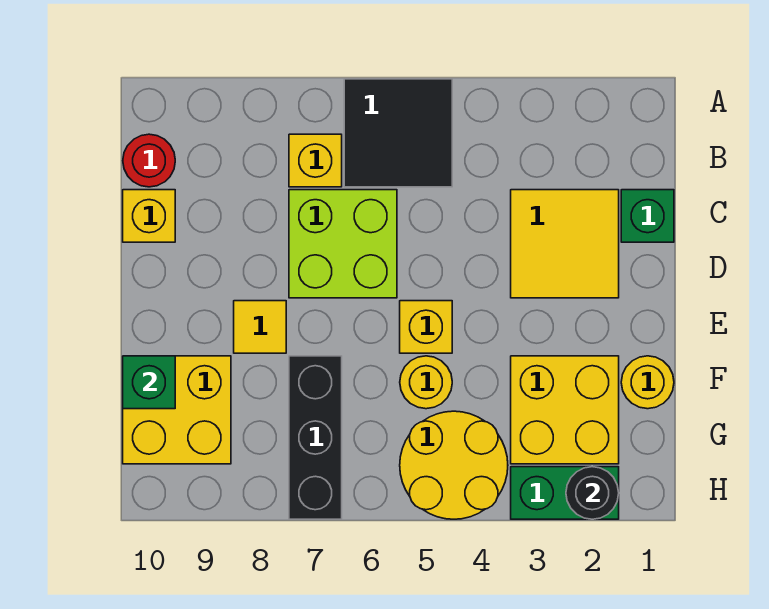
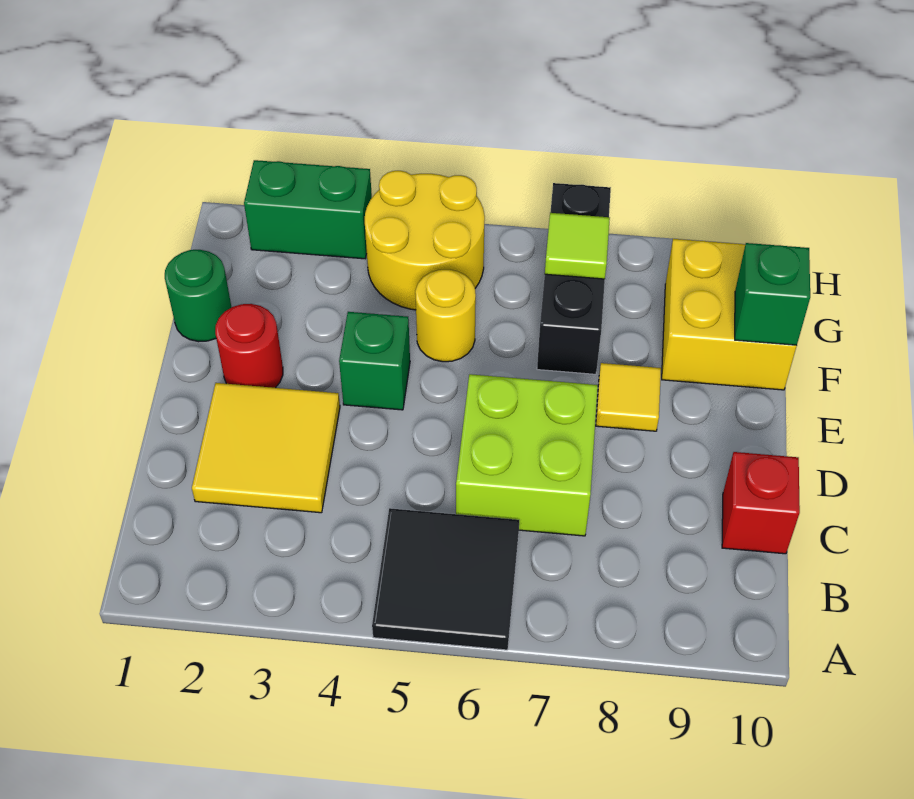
yellow 1x1 brick [289,134,342,187] -> none
red 1x1 round brick [123,134,175,187] -> red 1x1 round brick moved to [215,304,283,388]
green 1x1 brick [621,190,674,242] -> green 1x1 brick moved to [339,312,410,410]
yellow 1x1 brick [123,190,175,242] -> red 1x1 brick [722,452,800,554]
yellow 1x1 brick [400,301,452,353] -> none
yellow 1x1 round brick [621,356,674,409] -> green 1x1 round brick [165,250,232,342]
yellow 2x2 brick [511,356,619,464] -> none
none -> lime 1x1 tile [545,213,610,279]
black 1x1 round brick [566,467,619,519] -> none

